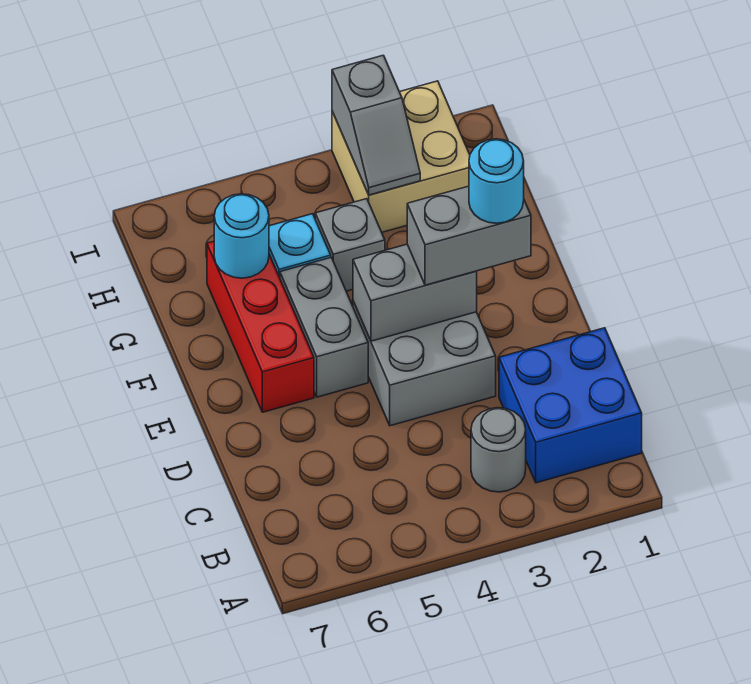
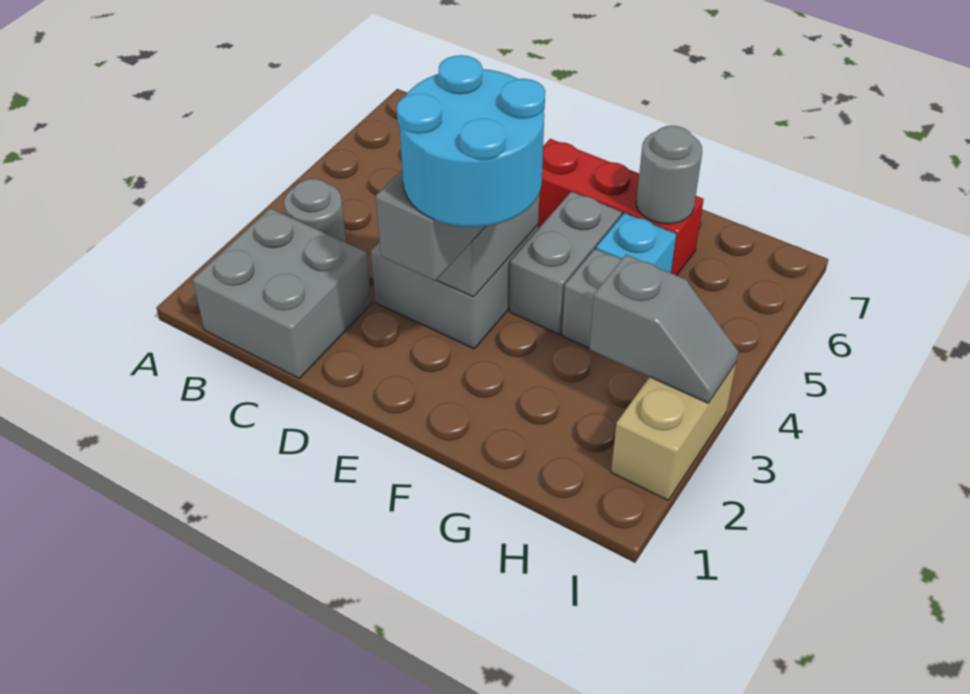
blue 2x2 brick [499,328,642,483] -> grey 2x2 brick [193,208,372,379]
cyan 1x1 round brick [469,139,524,223] -> cyan 2x2 round brick [397,55,545,227]
grey 1x2 brick [280,258,368,397] -> grey 1x2 brick turned to [509,191,622,334]
cyan 1x1 round brick [214,194,269,278] -> grey 1x1 round brick [636,126,702,224]
tan 2x2 brick [332,81,470,232] -> tan 1x2 brick [611,363,736,500]
grey 1x2 slope [332,55,420,195] -> grey 1x2 slope turned to [590,255,739,403]

